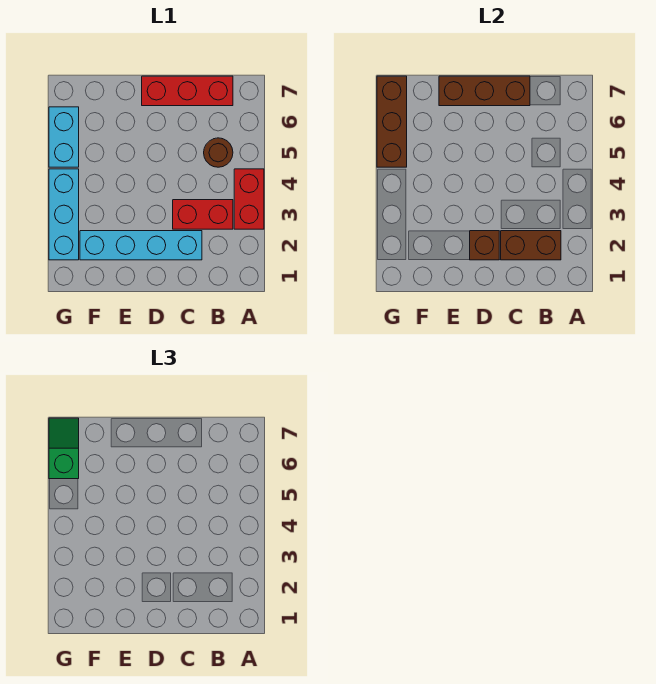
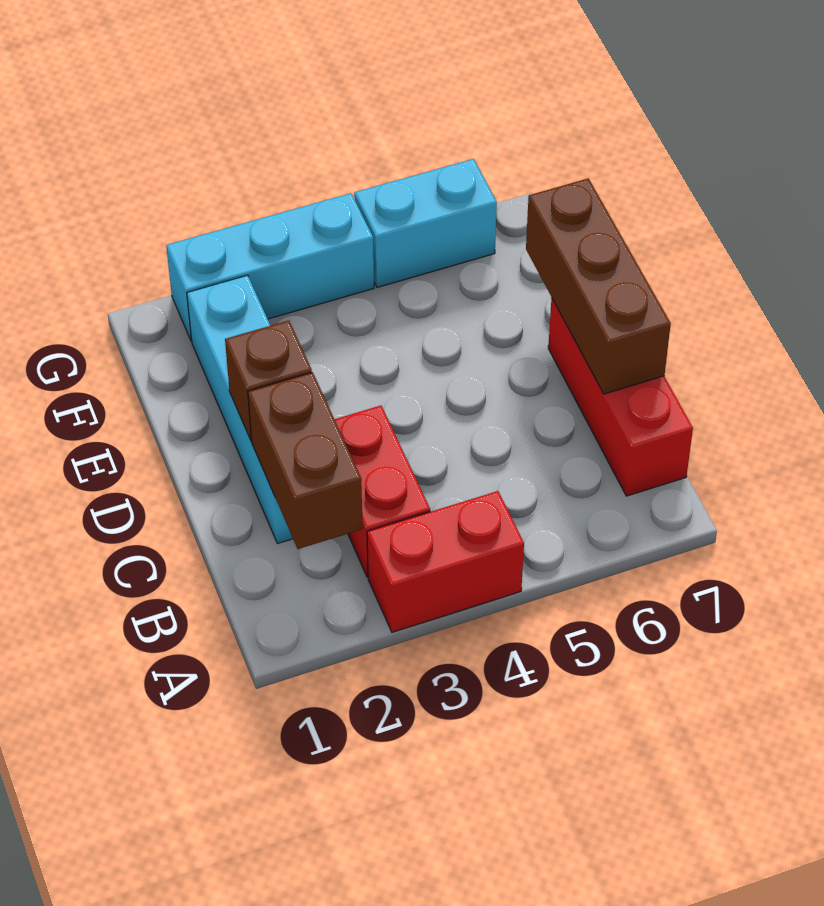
brown 1x1 round brick [204,138,233,167] -> none
brown 1x3 brick [377,76,407,167] -> none
green 1x2 slope [49,418,79,479] -> none

